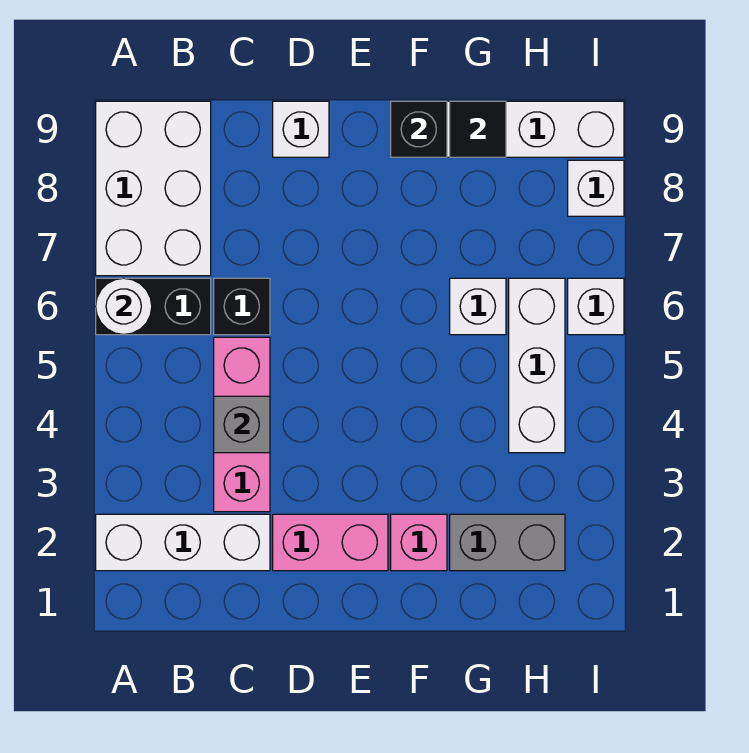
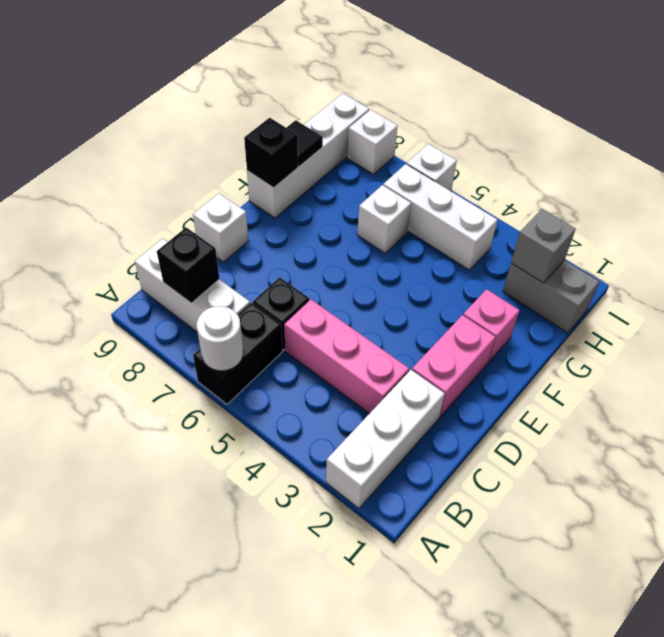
white 2x3 brick [96,101,211,276] -> white 1x3 brick [135,239,250,332]
none -> black 1x1 brick [157,227,219,303]
grey 1x1 brick [214,396,270,453] -> grey 1x1 brick moved to [511,209,576,283]
grey 1x2 brick [450,514,565,571] -> grey 1x2 brick turned to [503,260,599,333]

